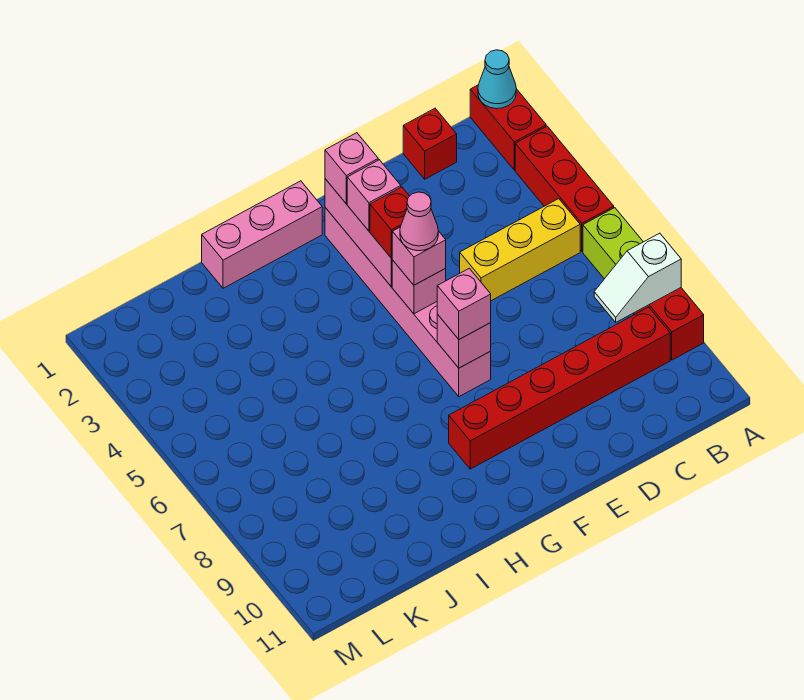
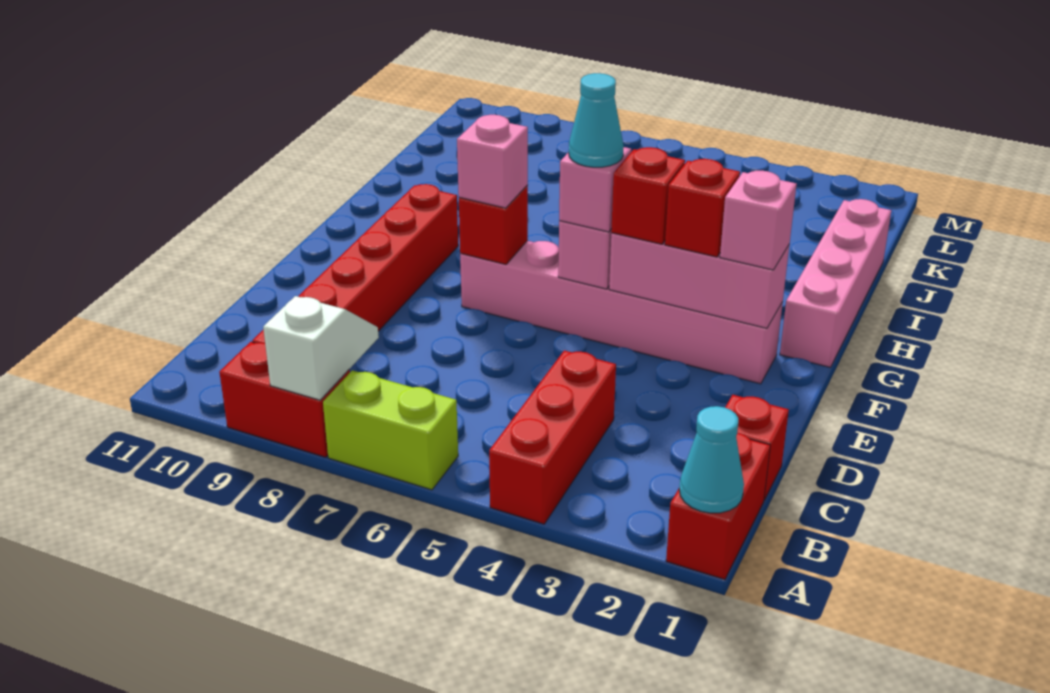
red 1x2 brick [470,85,546,170] -> red 1x2 brick turned to [666,433,770,579]
red 1x3 brick [515,126,614,251] -> red 1x3 brick turned to [489,350,616,524]
yellow 1x3 brick [460,199,580,301] -> none
pink 1x1 brick [347,160,401,231] -> red 1x1 brick [665,159,740,257]
pink 1x1 cone [400,192,438,251] -> cyan 1x1 cone [569,73,624,167]
pink 1x1 brick [437,314,491,368] -> red 1x1 brick [459,185,528,264]
pink 1x3 brick [202,181,322,288] -> pink 1x4 brick [780,199,891,367]

